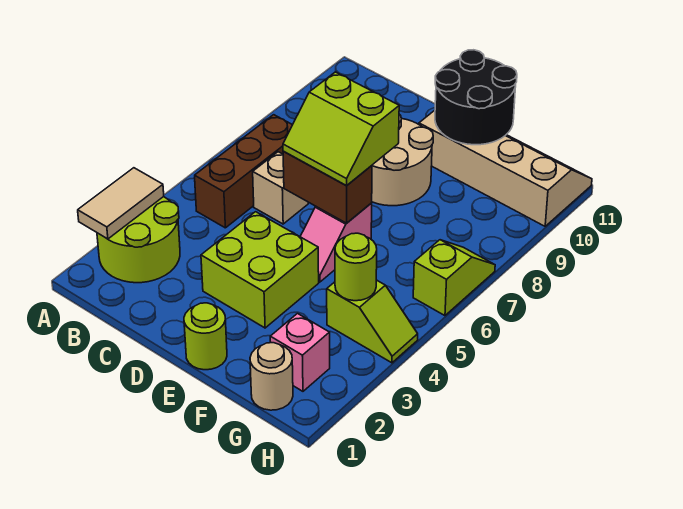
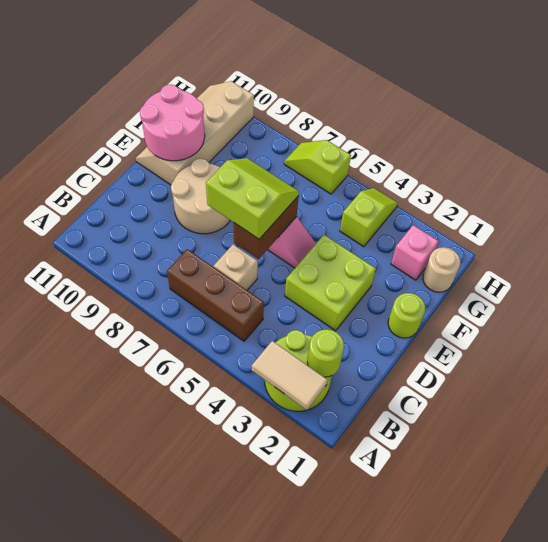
lime 2x2 slope [283,72,399,186] -> lime 2x2 slope turned to [206,158,299,239]
black 2x2 round brick [435,50,517,145] -> pink 2x2 round brick [140,84,205,161]
lime 1x1 round brick [335,233,377,301] -> lime 1x1 round brick moved to [307,329,344,377]

